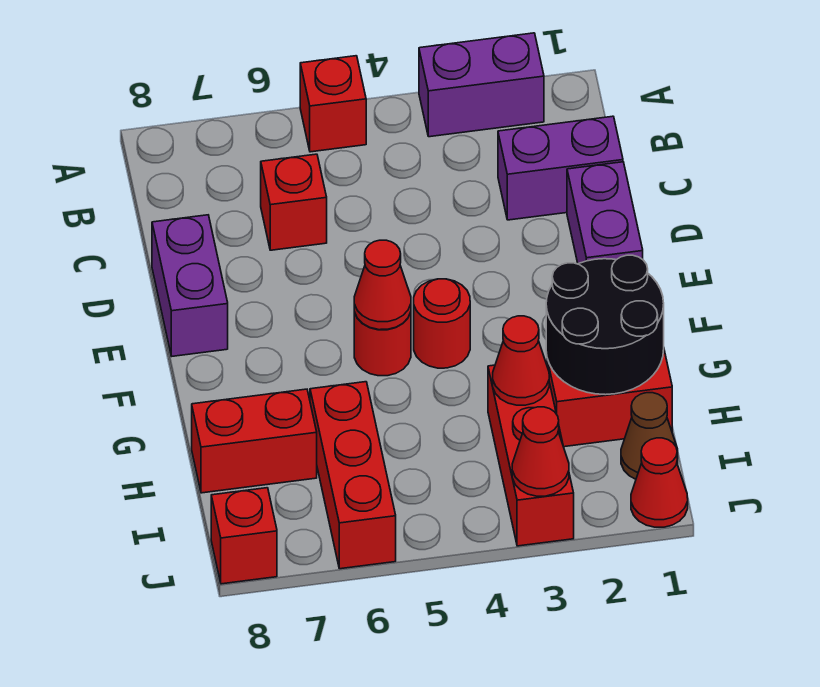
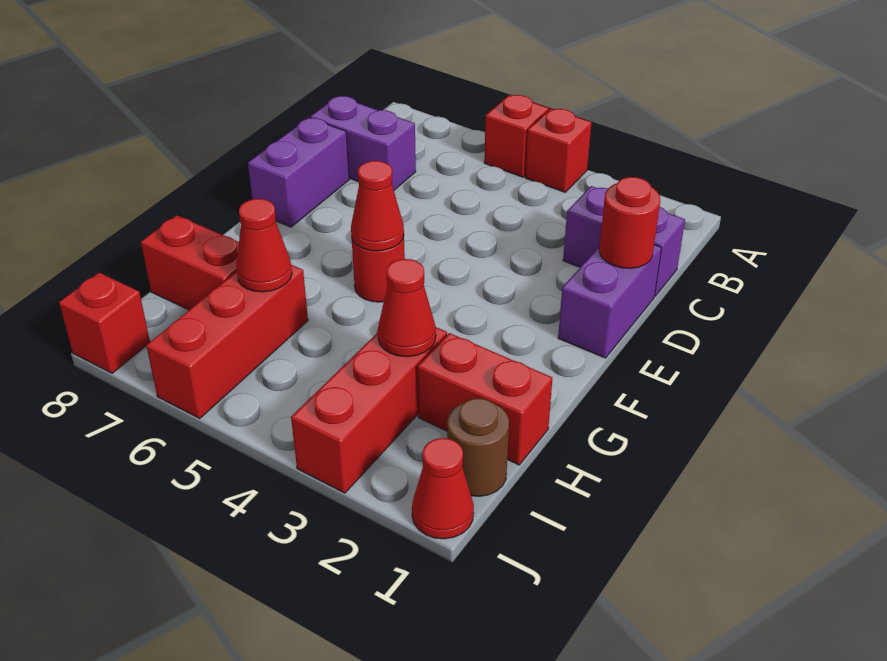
purple 1x2 brick [419,33,544,137] -> purple 1x2 brick moved to [310,96,416,190]
red 1x1 brick [261,154,327,250] -> red 1x1 brick moved to [525,109,592,192]
red 1x1 round brick [414,279,470,368] -> red 1x1 round brick moved to [599,177,660,268]
black 2x2 round brick [546,255,664,395] -> none
brown 1x1 cone [621,393,678,479] -> brown 1x1 round brick [447,398,509,496]
red 1x1 cone [512,407,569,496] -> red 1x1 cone moved to [236,199,292,292]

